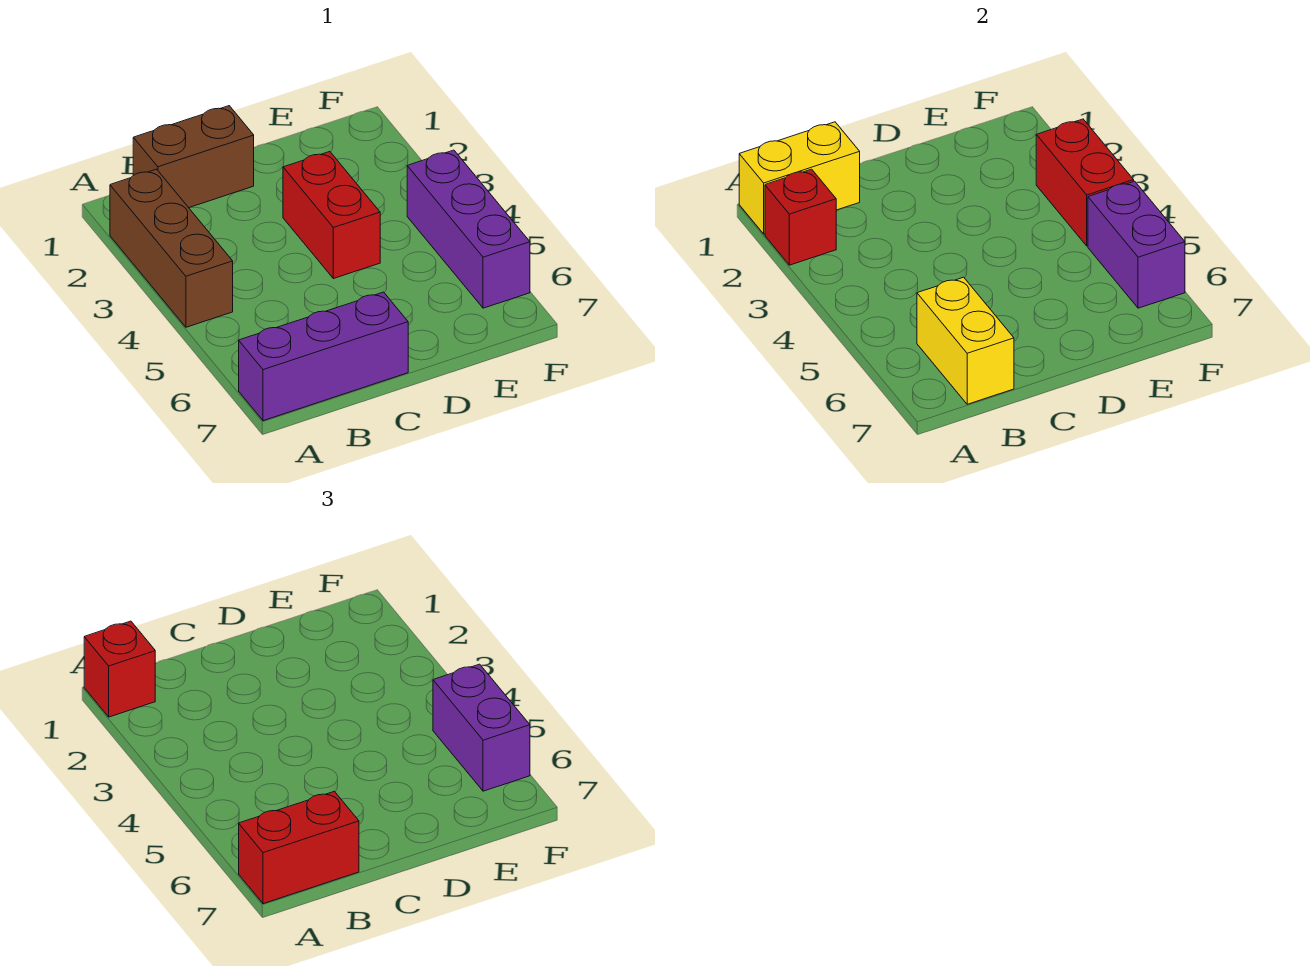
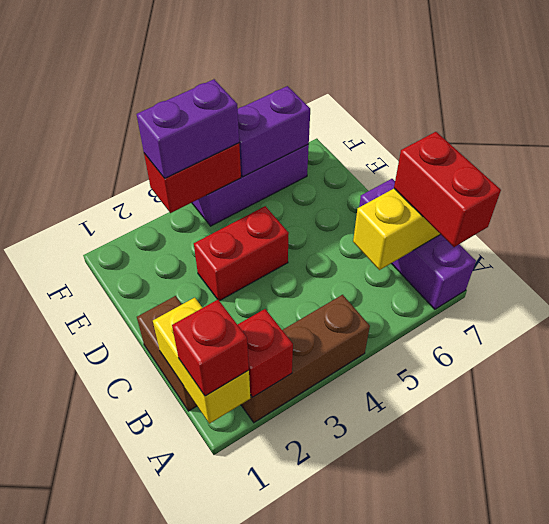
purple 1x2 brick [433,664,530,791] -> purple 1x2 brick moved to [137,79,239,178]

